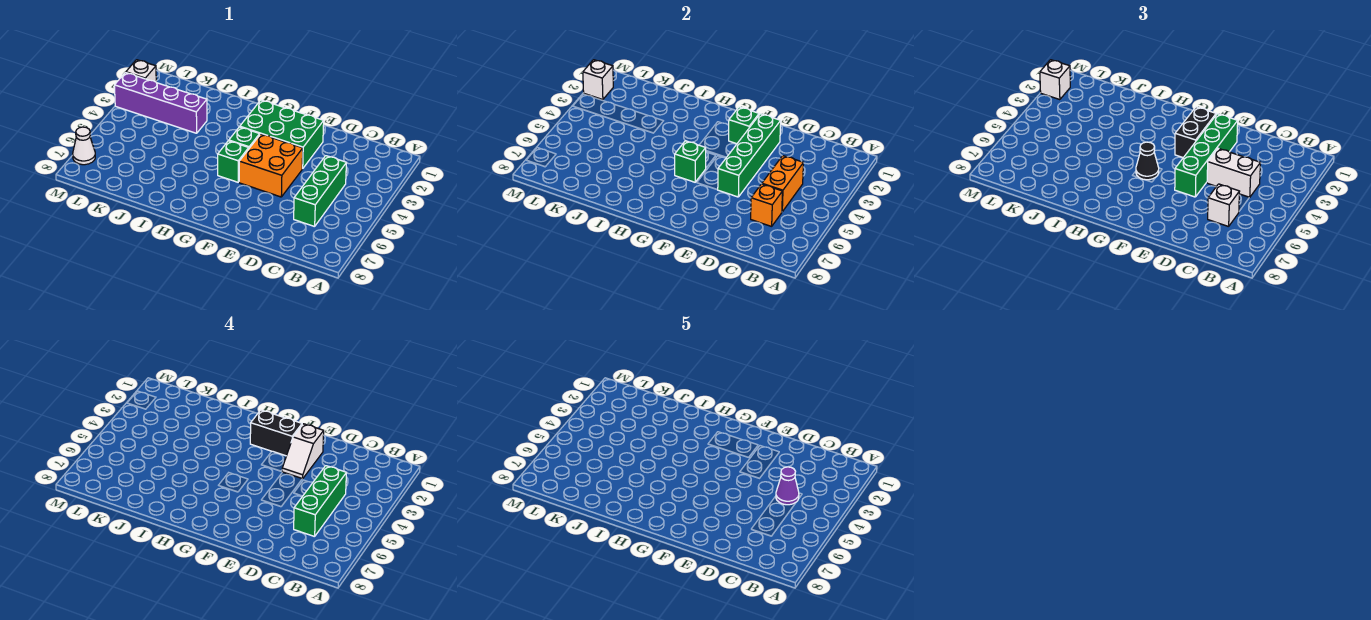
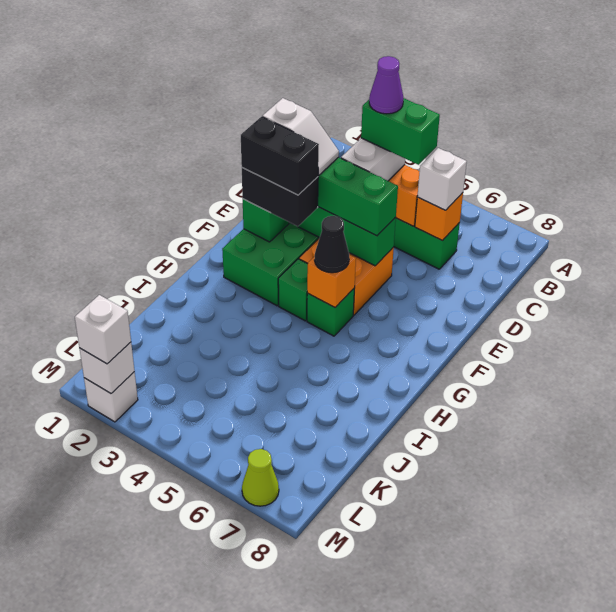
green 1x3 brick [294,466,346,537] -> green 1x2 brick [361,98,440,165]
black 1x2 brick [250,410,302,456] -> black 1x2 brick turned to [241,117,319,195]
green 1x1 brick [675,141,706,182] -> orange 1x1 brick [307,255,356,307]
purple 1x4 brick [114,73,207,133] -> none
white 1x1 cone [73,127,95,165] -> lime 1x1 cone [242,449,279,506]

